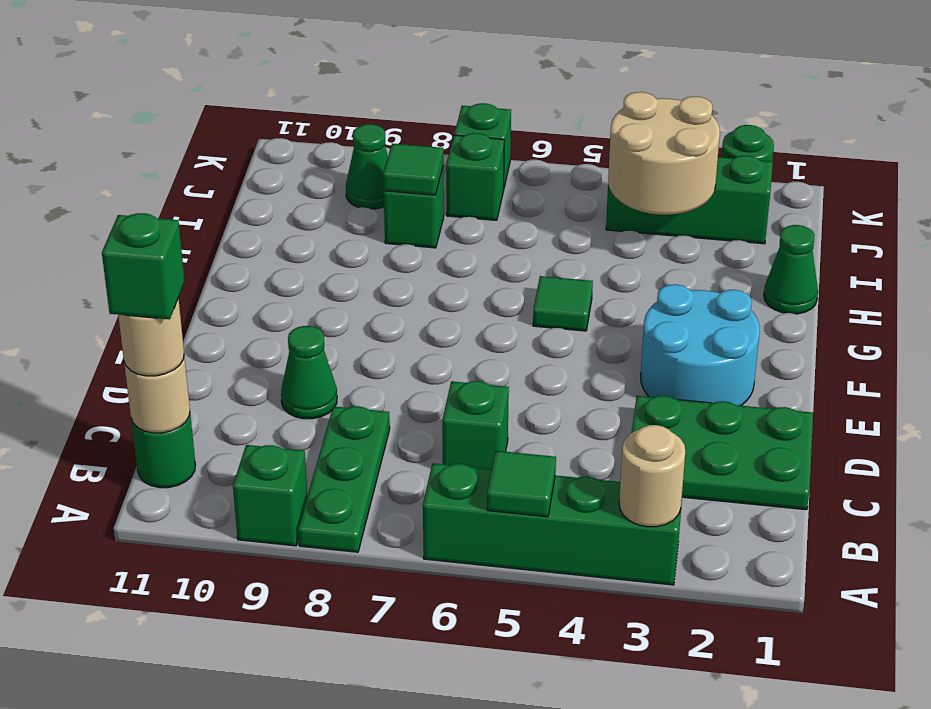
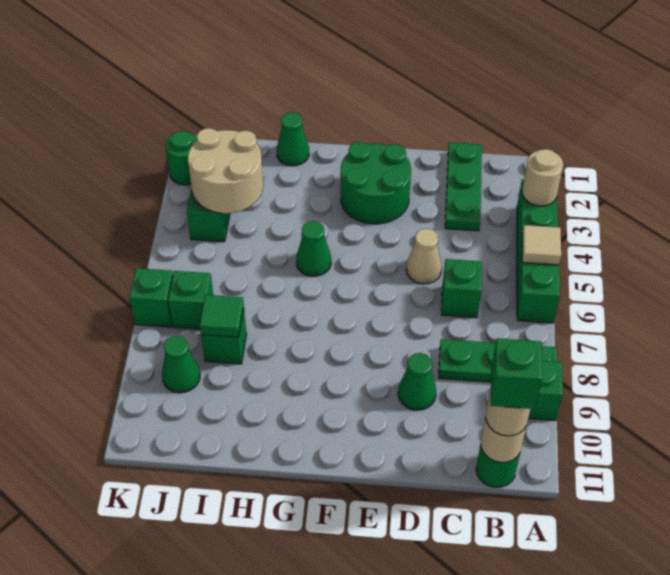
green 1x1 tile [487,451,556,517] -> tan 1x1 tile [522,225,561,265]
green 2x3 plate [632,396,813,510] -> green 1x3 plate [445,143,482,231]
none -> tan 1x1 cone [406,228,442,284]
cyan 2x2 round brick [641,284,760,406] -> green 2x2 round brick [341,142,411,224]
green 1x1 tile [533,276,593,331] -> green 1x1 cone [296,221,331,276]

